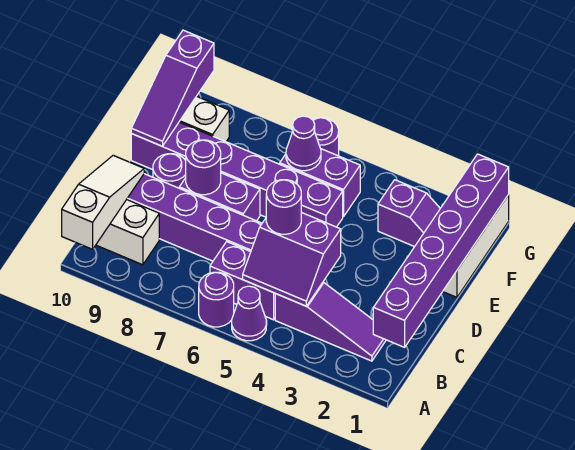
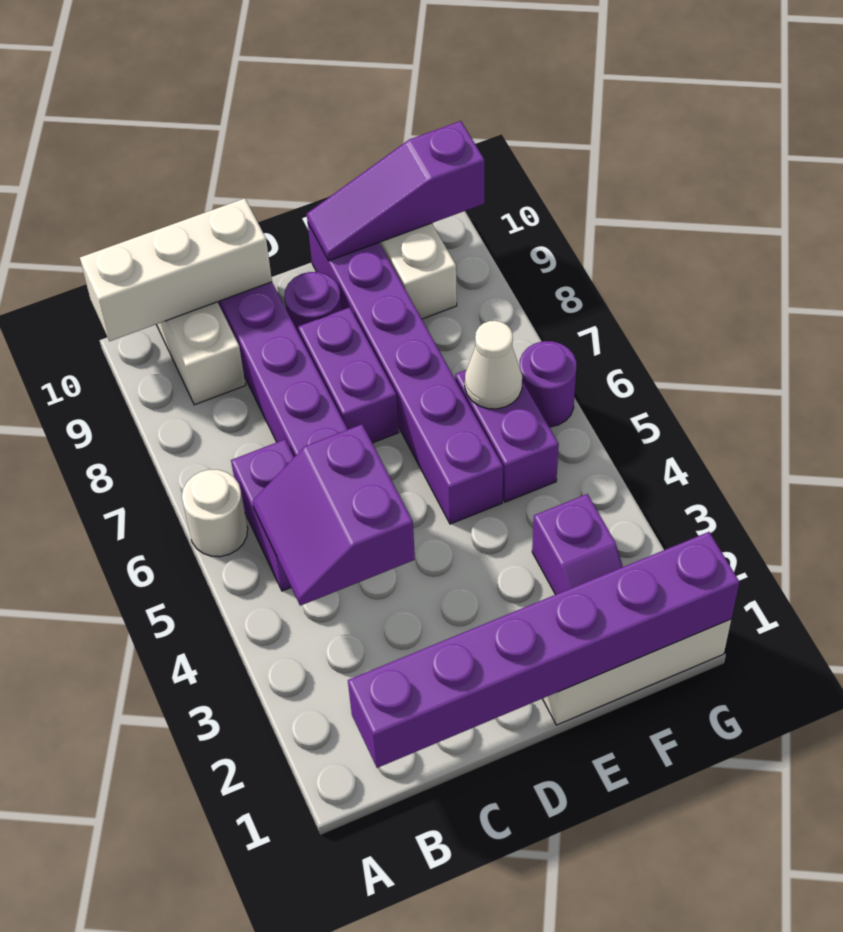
purple 1x1 cone [232,286,267,341] -> none
purple 1x1 round brick [199,272,234,327] -> white 1x1 round brick [182,470,248,557]
white 1x3 slope [62,155,144,249] -> white 1x3 brick [80,198,272,341]
purple 1x3 slope [275,282,386,361] -> none
purple 1x1 round brick [266,180,301,234] -> none
purple 1x1 round brick [186,140,221,195] -> none
purple 1x1 cone [286,116,321,171] -> white 1x1 cone [465,321,522,409]

